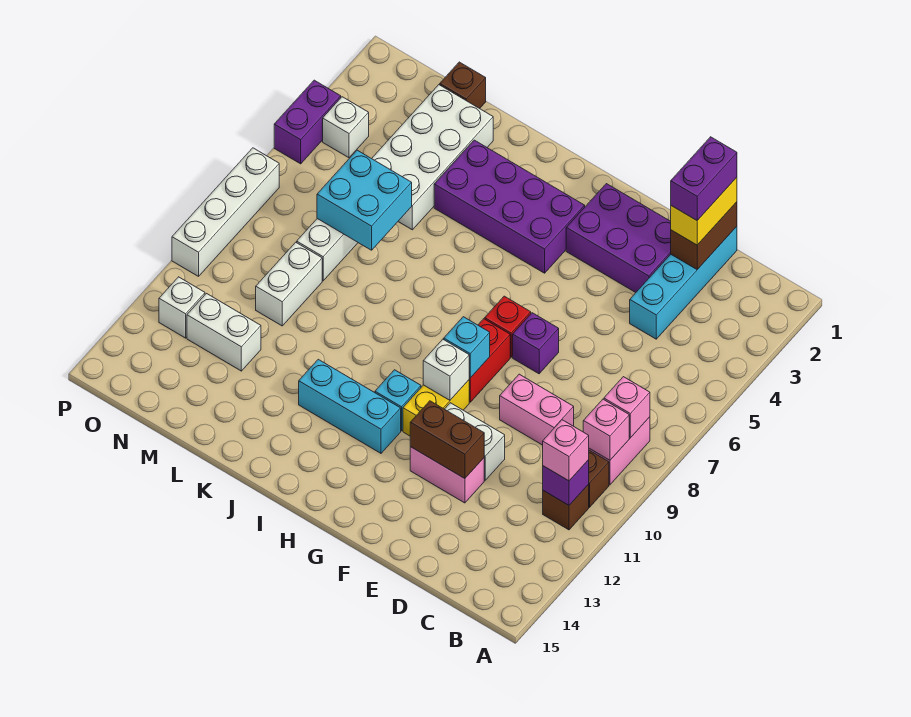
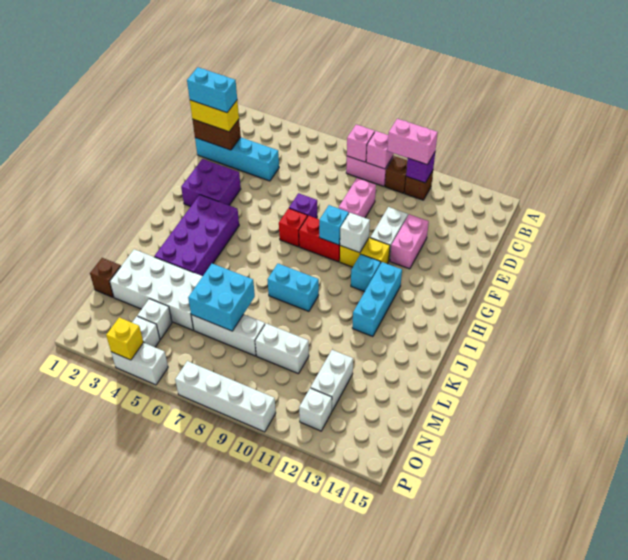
pink 1x1 brick [543,420,589,481] -> pink 1x2 brick [387,119,438,164]
purple 1x2 brick [671,137,737,220] -> cyan 1x2 brick [187,67,237,113]
purple 2x3 brick [566,184,671,292] -> purple 2x2 brick [181,159,241,206]
brown 1x2 brick [410,401,484,479] -> none
none -> cyan 1x2 brick [267,264,319,311]
none -> white 1x1 brick [137,299,172,339]
purple 1x2 brick [274,80,341,164] -> white 1x2 brick [111,343,168,385]
none -> yellow 1x1 brick [106,317,143,360]

